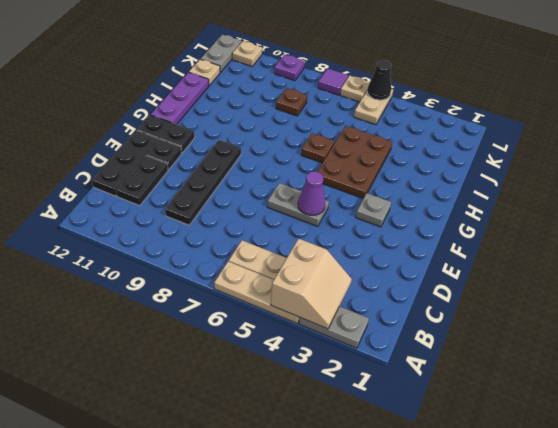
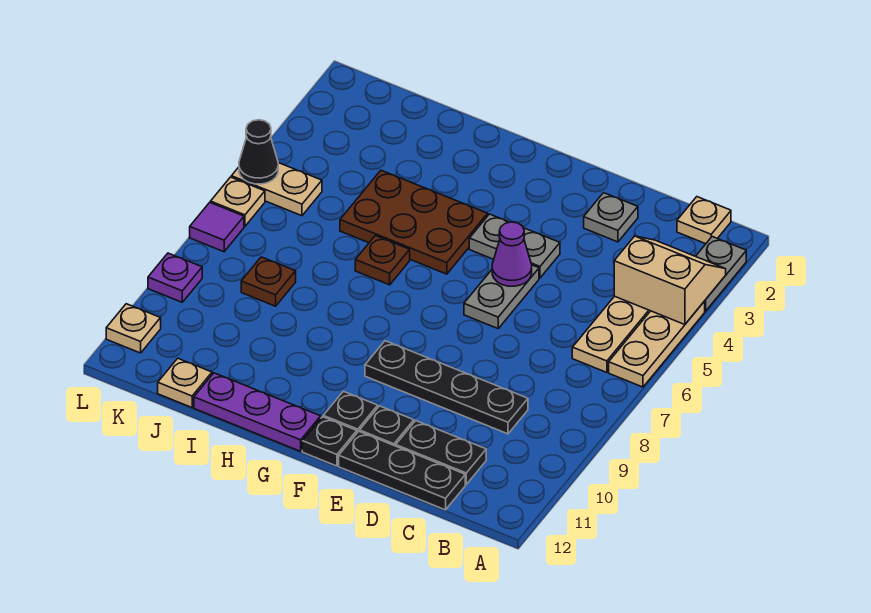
none -> tan 1x1 plate [677,197,731,244]
grey 1x1 plate [356,193,391,227] -> grey 1x1 plate moved to [584,193,638,242]
grey 1x2 plate [201,35,242,73] -> grey 1x2 plate moved to [469,214,560,278]

